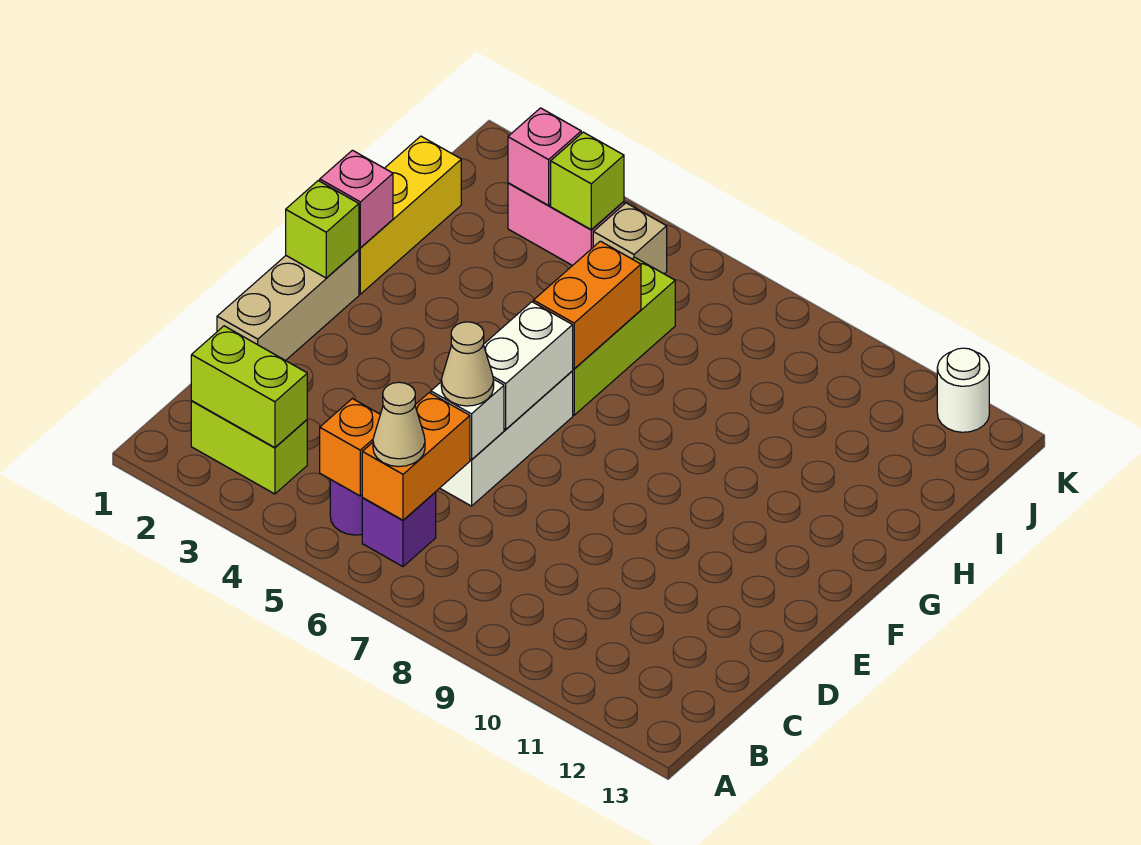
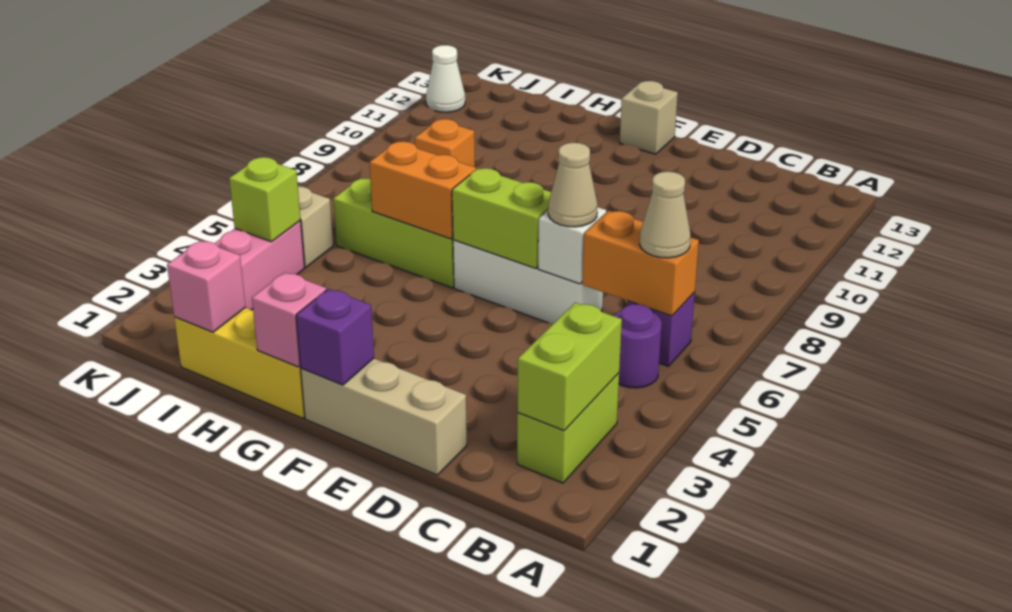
orange 1x1 brick [320,399,380,496] -> orange 1x1 brick moved to [415,119,475,167]
white 1x2 brick [483,302,573,429] -> lime 1x2 brick [452,168,551,268]
lime 1x1 brick [286,181,359,278] -> purple 1x1 brick [296,289,374,385]
none -> tan 1x1 brick [620,81,678,154]
pink 1x1 brick [508,108,581,205] -> pink 1x1 brick moved to [167,241,246,332]
white 1x1 round brick [937,348,989,432] -> white 1x1 cone [426,45,465,112]

